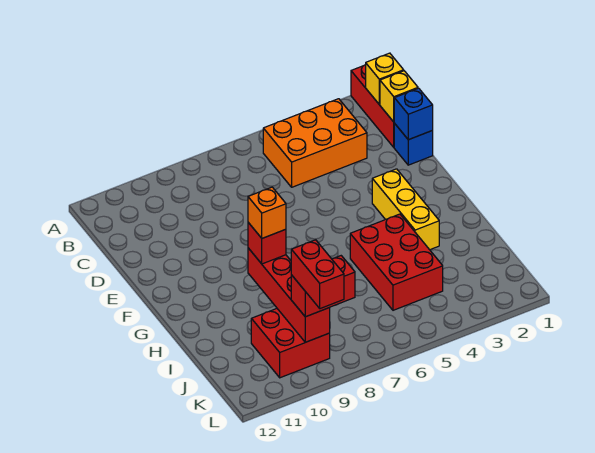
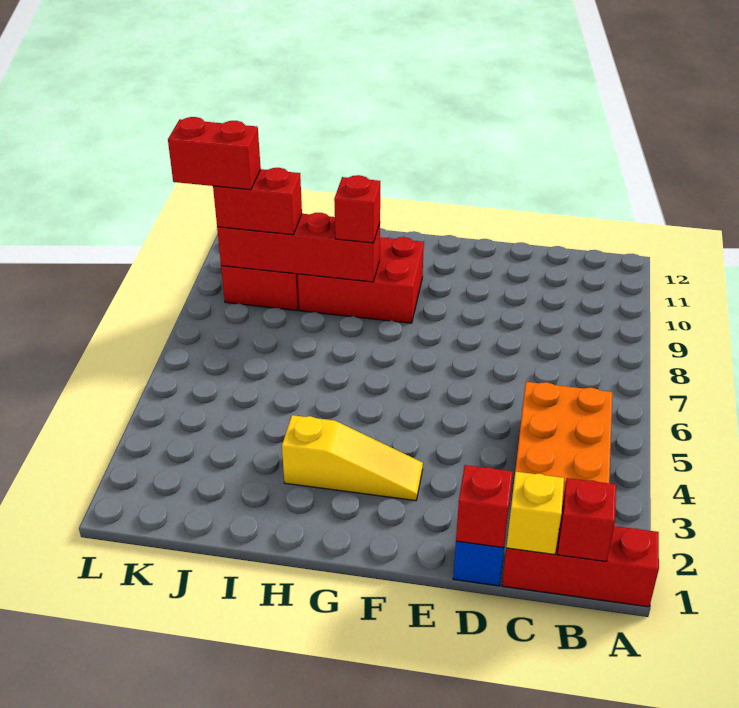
yellow 1x1 brick [366,53,404,104] -> red 1x1 brick [558,478,616,562]
blue 1x1 brick [394,88,433,140] -> red 1x1 brick [456,465,513,548]
yellow 1x3 brick [372,169,439,250] -> yellow 1x3 slope [282,415,423,501]
red 2x3 brick [350,214,443,310] -> red 2x3 brick moved to [298,237,424,323]
orange 1x1 brick [248,187,286,238] -> none
red 1x2 brick [291,256,355,317] -> red 1x2 brick turned to [213,168,302,235]

